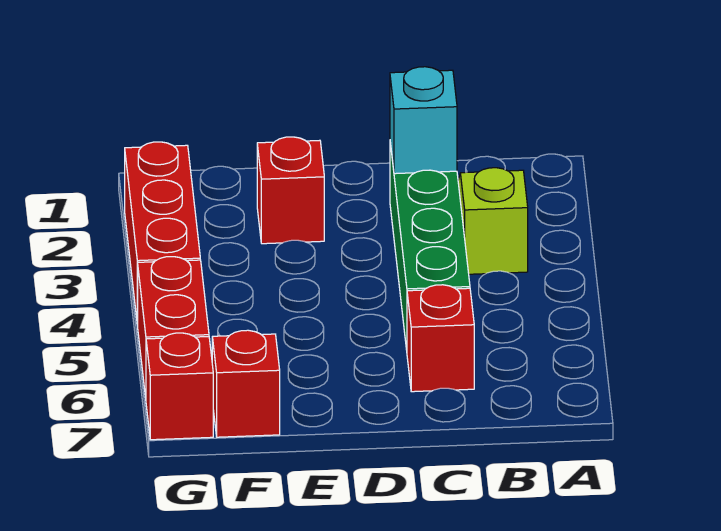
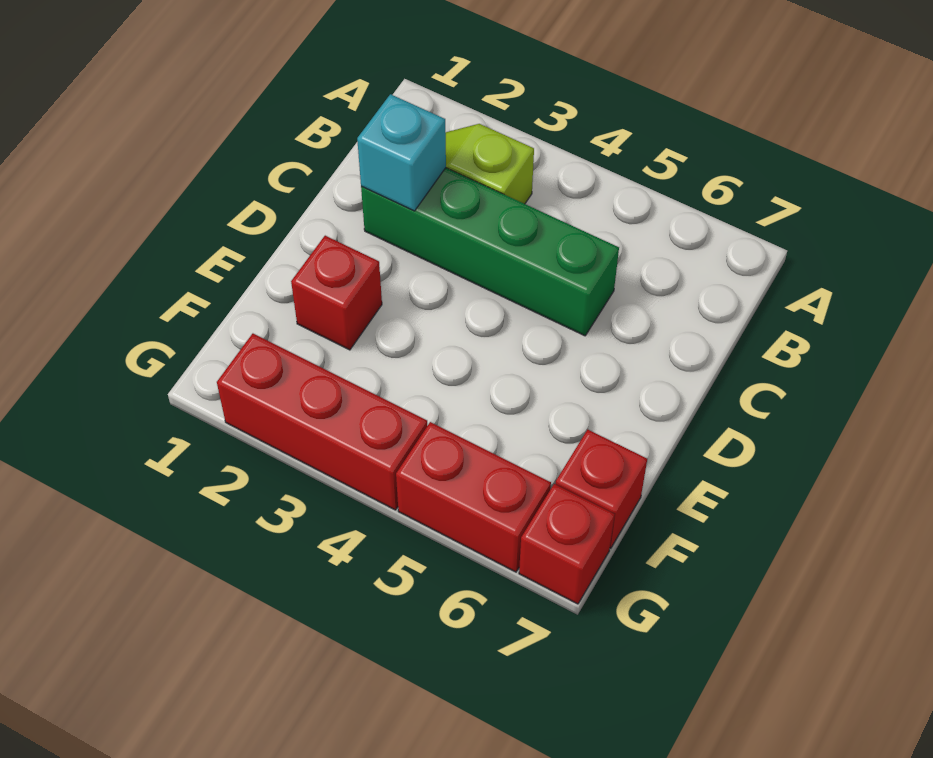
red 1x1 brick [407,285,474,392] -> none

